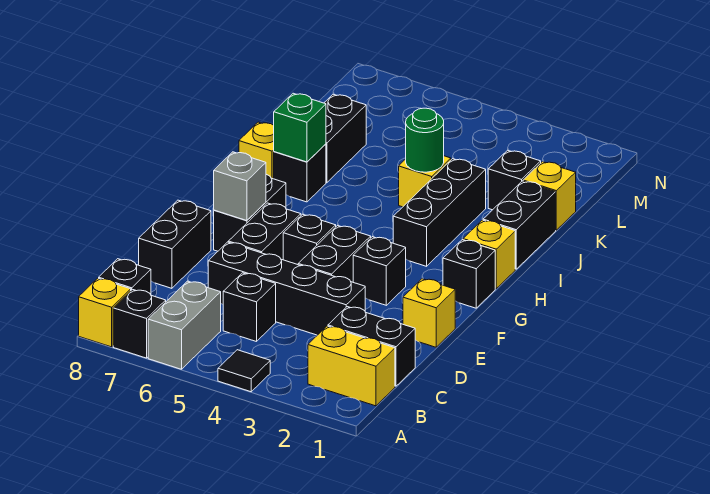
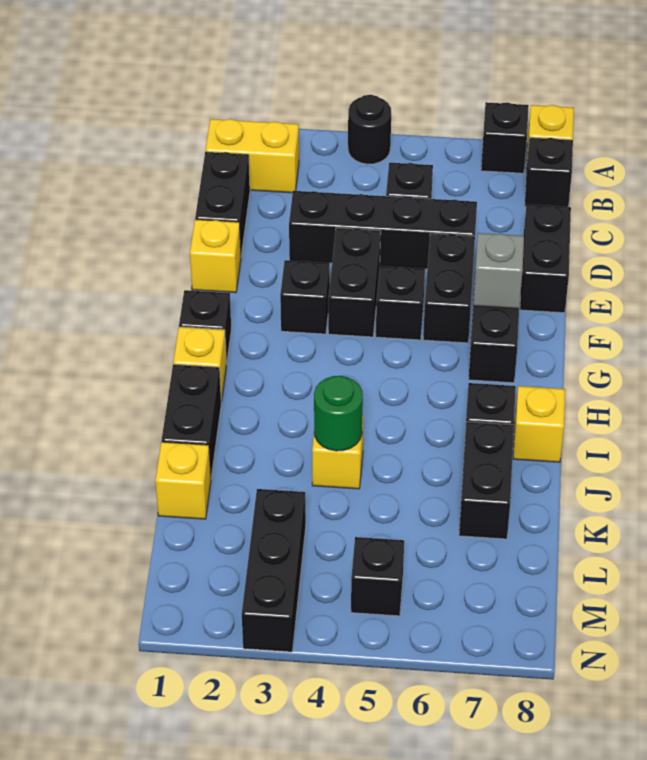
black 1x1 tile [218,350,270,392] -> black 1x1 round brick [348,95,391,164]
grey 1x2 brick [148,281,221,369] -> none
black 1x2 brick [328,307,415,386] -> black 1x2 brick turned to [195,152,250,255]
black 1x3 brick [393,159,486,266] -> black 1x3 brick moved to [242,489,306,652]
green 1x1 brick [274,93,326,162] -> none
black 1x1 brick [488,150,541,210] -> black 1x1 brick moved to [351,537,404,616]

